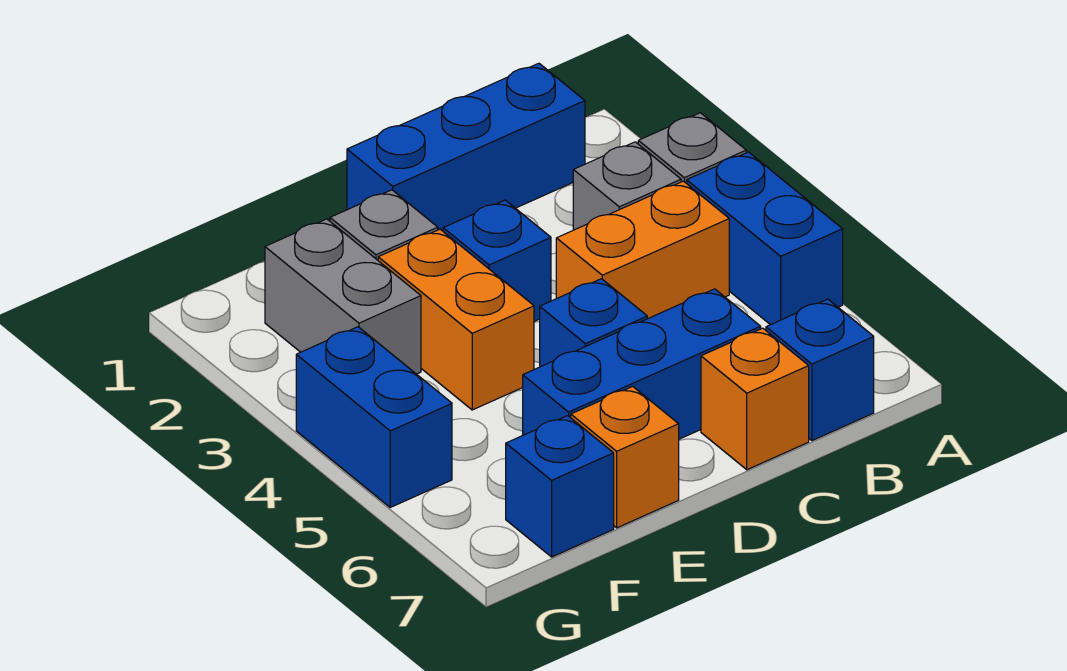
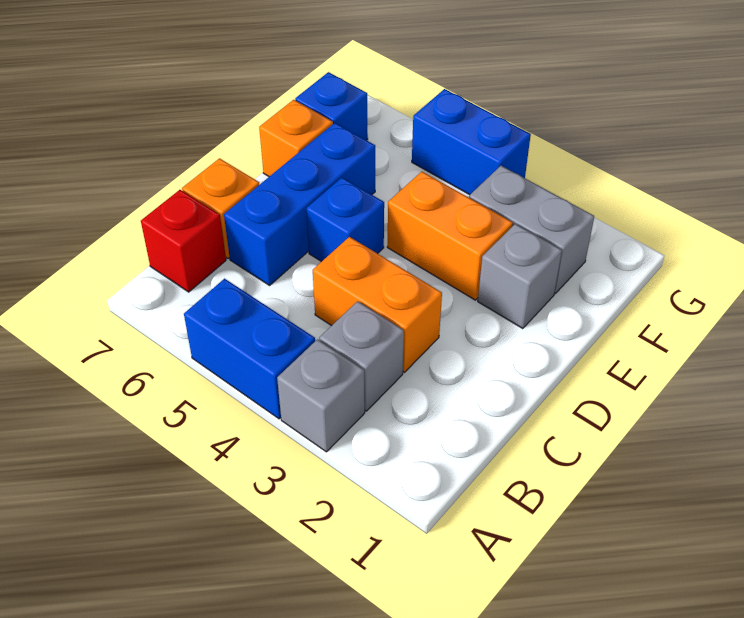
blue 1x3 brick [347,63,585,231] -> none
orange 1x2 brick [556,181,729,319] -> orange 1x2 brick turned to [313,237,442,372]
blue 1x1 brick [766,299,874,441] -> red 1x1 brick [141,190,226,292]
blue 1x1 brick [443,200,551,321] -> none

